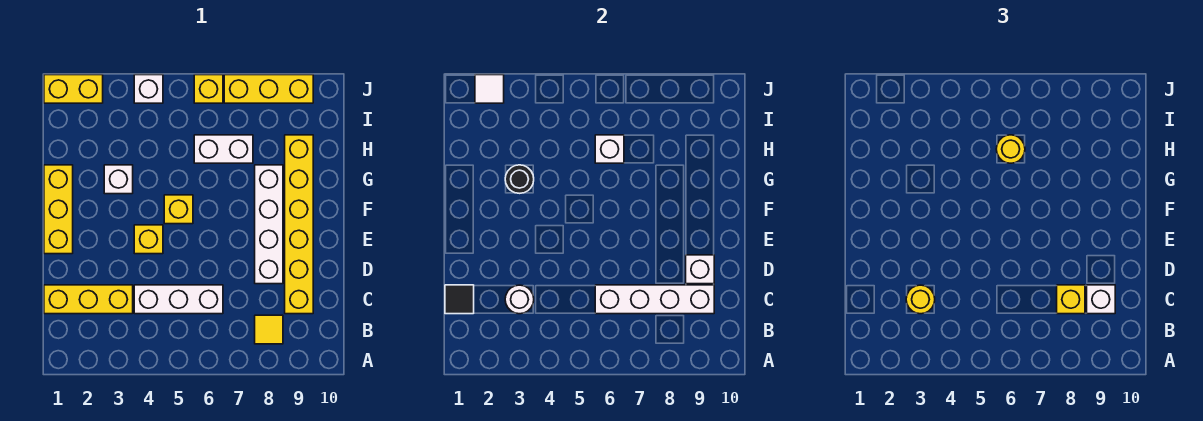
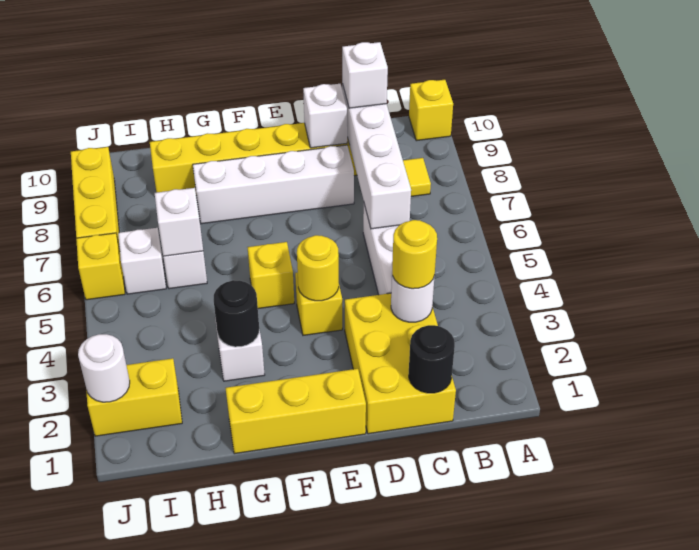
yellow 1x3 brick [44,285,133,314] -> yellow 2x3 brick [345,293,456,434]
black 1x1 tile [445,285,474,314] -> black 1x1 round brick [409,325,455,393]
yellow 1x1 brick [1057,285,1085,314] -> yellow 1x1 brick moved to [409,80,453,141]
yellow 1x1 round brick [996,135,1025,163] -> yellow 1x1 round brick moved to [297,235,339,301]
yellow 1x2 brick [44,75,103,103] -> yellow 1x2 brick turned to [86,358,182,436]
white 1x1 tile [475,75,504,103] -> white 1x1 round brick [78,334,130,402]
white 1x1 brick [134,75,163,103] -> white 1x1 brick moved to [118,228,166,294]

